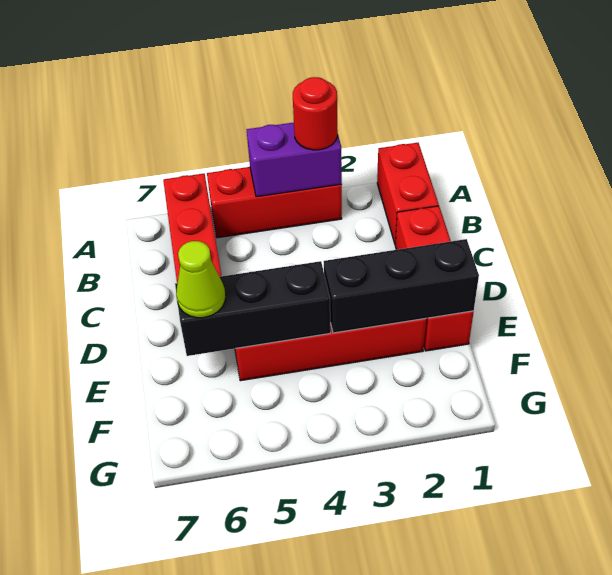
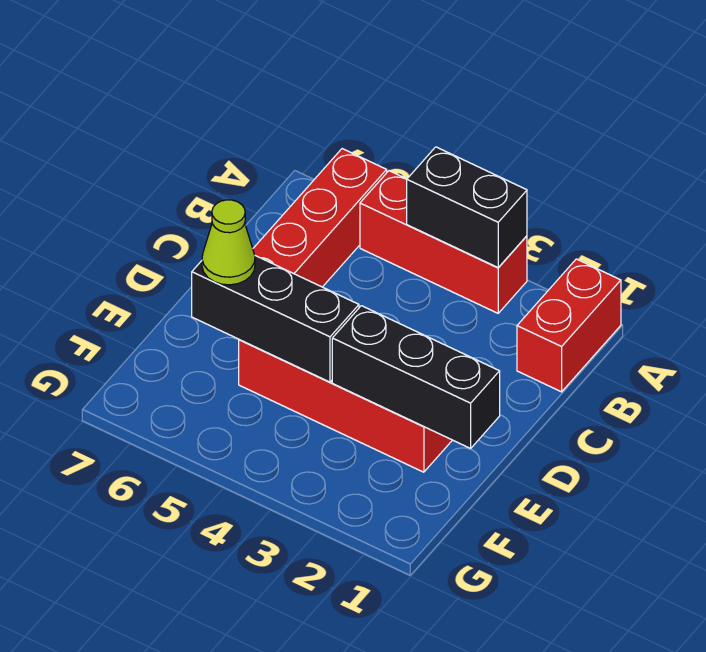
purple 1x2 brick [247,123,342,197] -> black 1x2 brick [407,147,527,268]
red 1x1 round brick [293,77,338,150] -> none
red 1x3 brick [395,206,474,351] -> none

